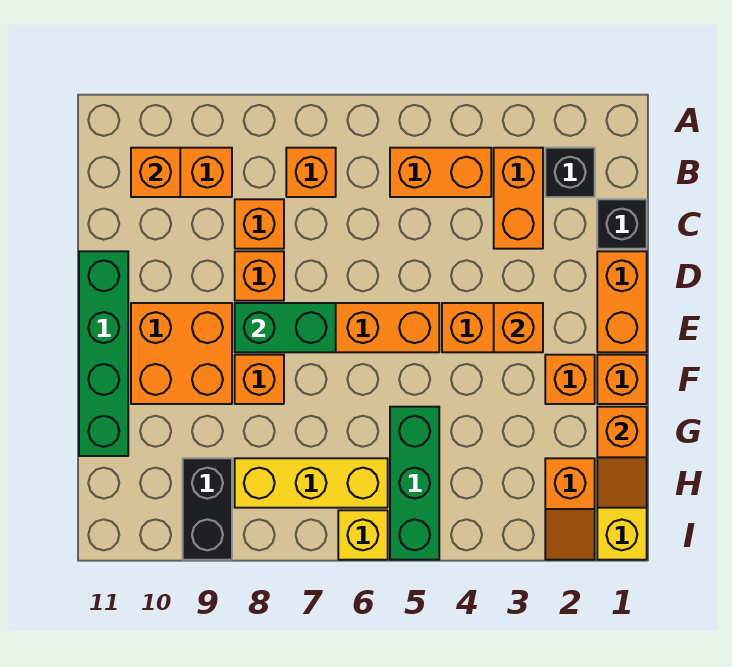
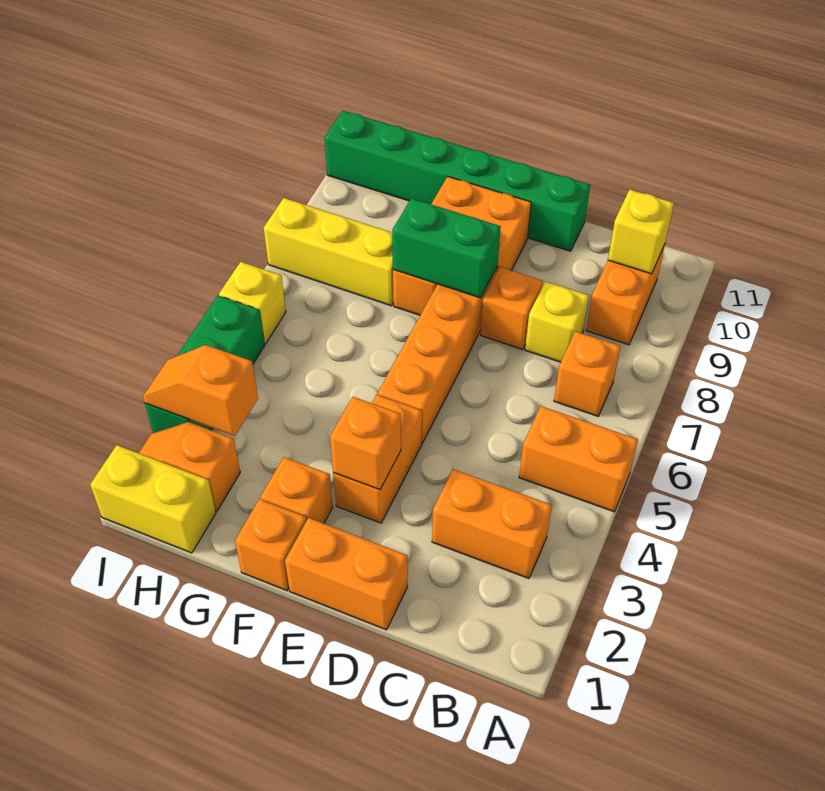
black 1x1 brick [545,148,595,197] -> none
orange 1x2 brick [390,148,491,197] -> orange 1x2 brick turned to [519,406,638,512]
orange 1x1 brick [131,148,180,197] -> yellow 1x1 brick [608,189,674,274]
black 1x1 brick [597,199,647,249] -> none
orange 1x1 brick [235,199,284,249] -> yellow 1x1 brick [525,281,589,362]
green 1x4 brick [79,251,128,456] -> green 1x6 brick [325,111,590,251]
green 1x2 brick [235,303,336,352] -> green 1x2 brick turned to [392,198,501,298]
orange 1x2 slope [597,407,647,508] -> orange 1x2 slope moved to [143,345,258,436]
green 1x3 brick [390,407,439,560] -> green 1x3 brick turned to [145,296,265,433]
yellow 1x3 brick [235,458,388,508] -> yellow 1x3 brick turned to [264,198,394,306]
black 1x2 brick [183,458,232,560] -> none

